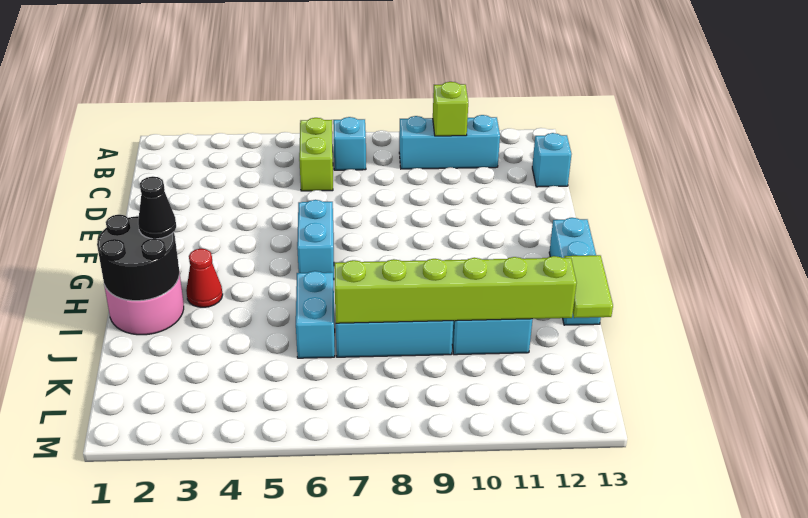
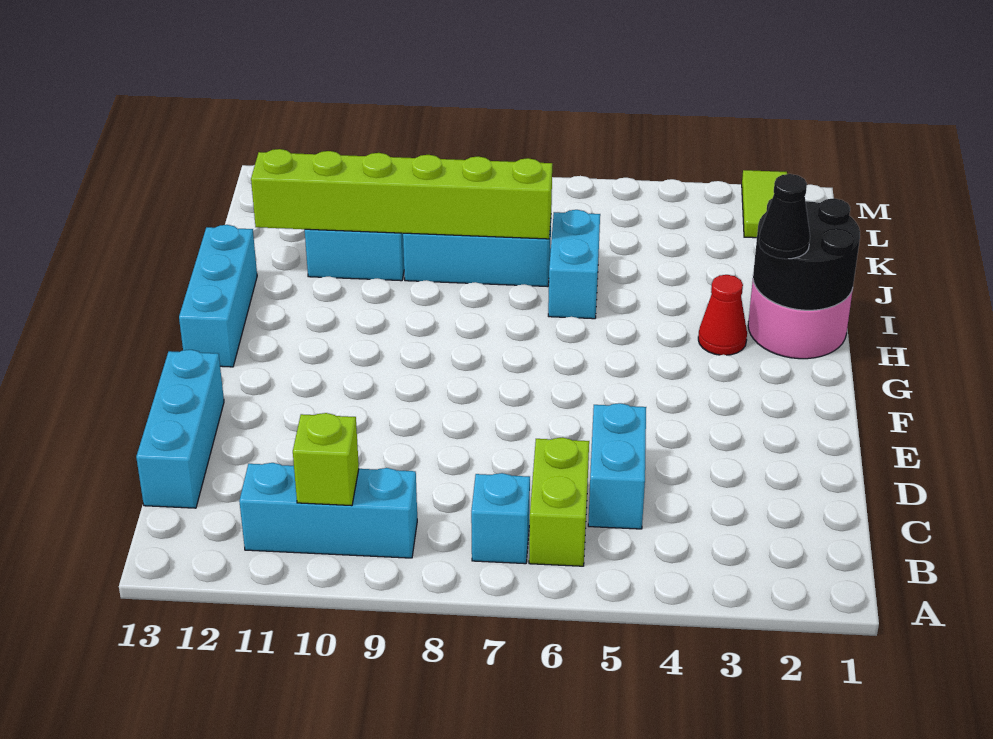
cyan 1x1 brick [532,133,572,187] -> cyan 1x3 brick [136,350,224,508]
cyan 1x2 brick [297,200,334,280] -> cyan 1x2 brick moved to [588,403,646,529]
lime 1x2 tile [564,255,613,318] -> lime 1x2 tile moved to [742,170,787,238]

